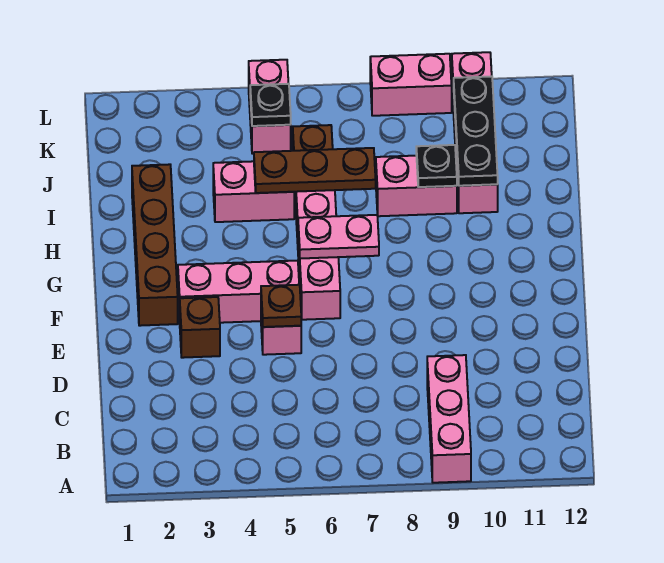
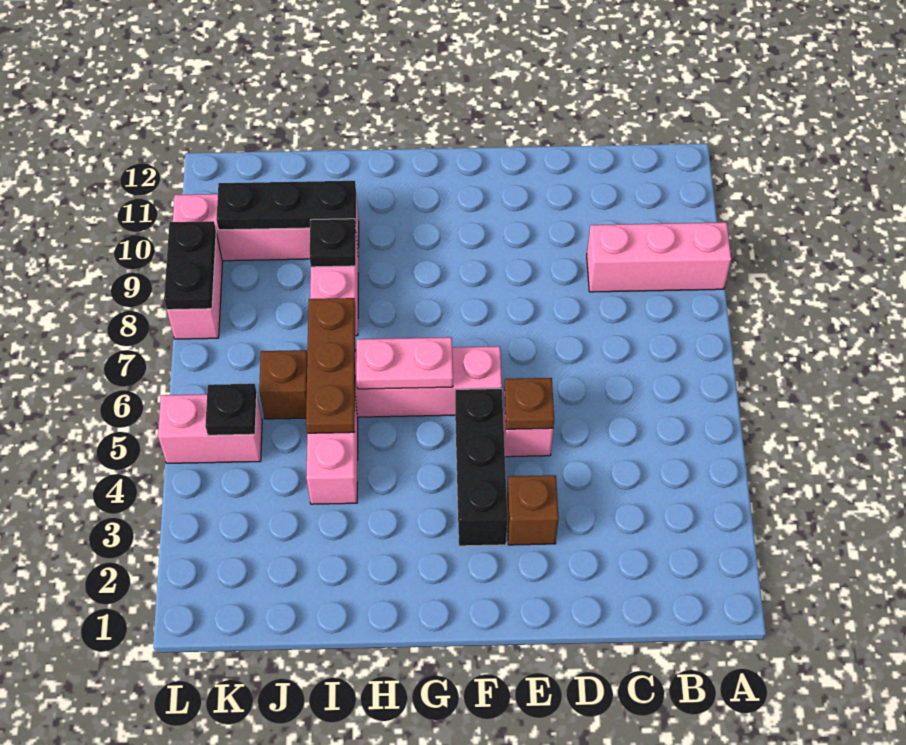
brown 1x4 brick [132,164,178,326] -> none
pink 1x3 brick [178,261,299,323] -> black 1x3 brick [455,389,508,546]
pink 1x2 plate [298,215,379,259] -> pink 1x2 plate turned to [356,337,453,389]
none -> black 1x2 plate [164,221,216,310]

